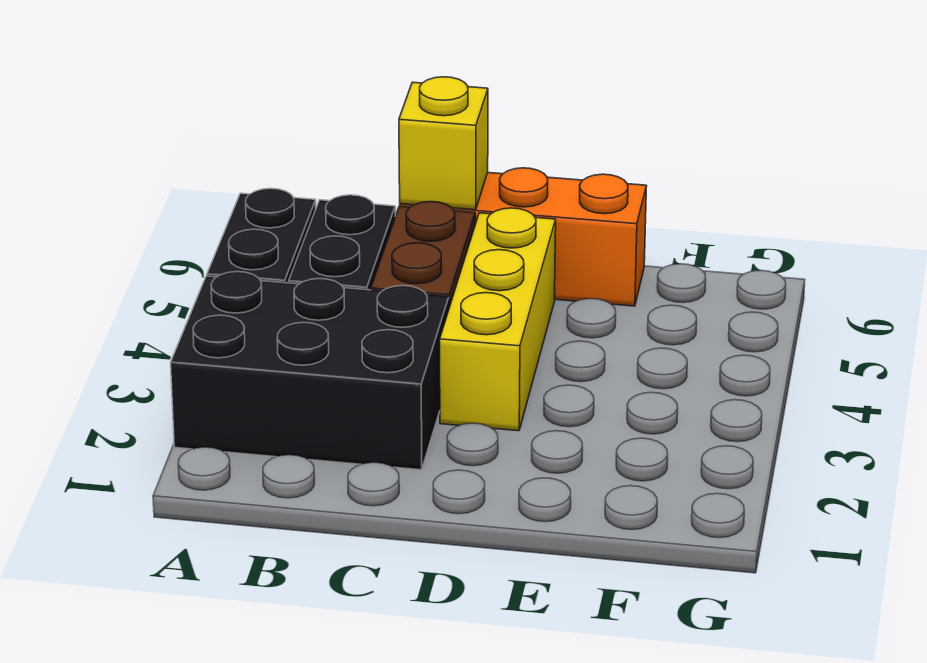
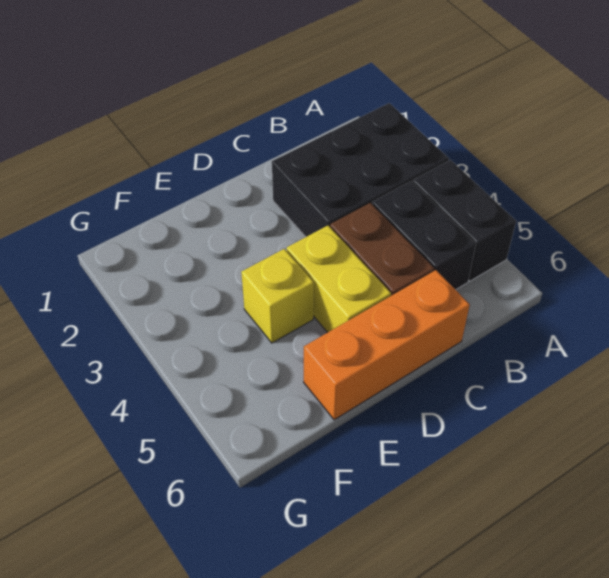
yellow 1x1 brick [399,77,488,210] -> yellow 1x1 brick moved to [241,249,314,343]
yellow 1x3 brick [440,208,556,431] -> yellow 1x2 brick [287,226,391,333]

